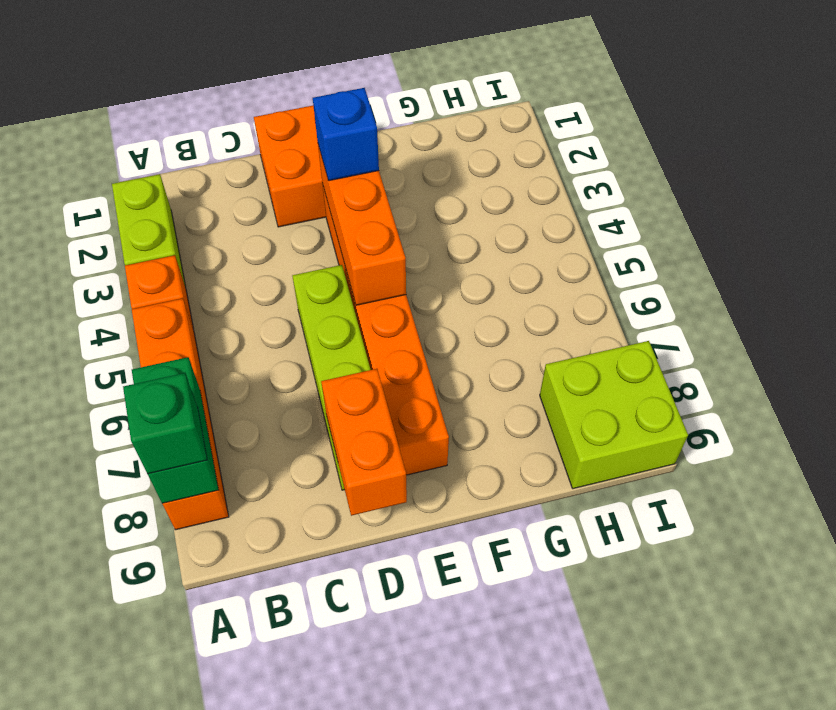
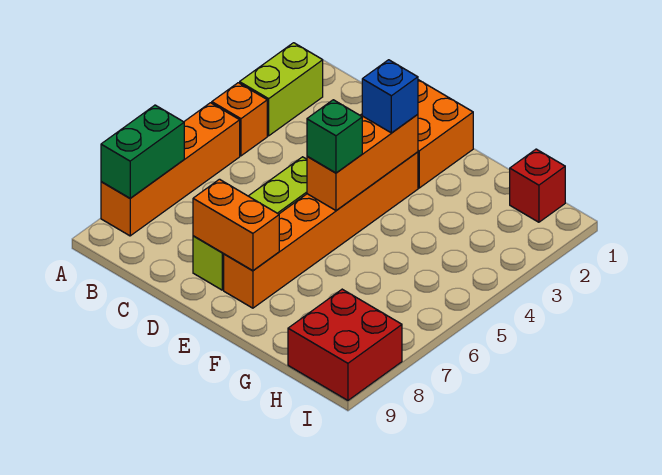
green 1x1 brick [123,373,207,474] -> green 1x1 brick moved to [307,100,362,173]
orange 1x2 brick [321,369,407,516] -> orange 1x2 brick turned to [193,179,279,271]
none -> red 1x1 brick [510,149,565,222]
lime 2x2 brick [540,341,688,489] -> red 2x2 brick [288,289,402,400]

